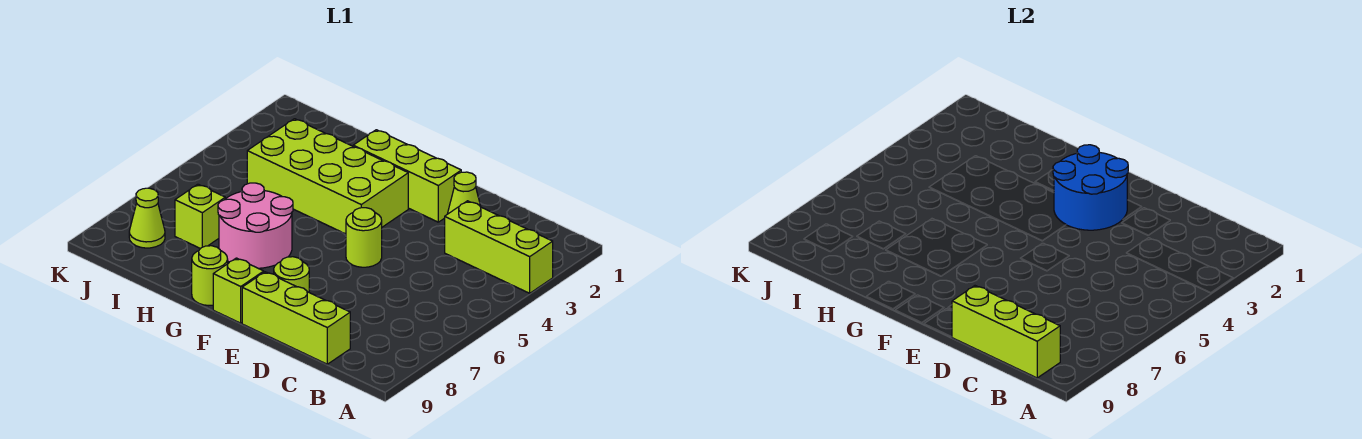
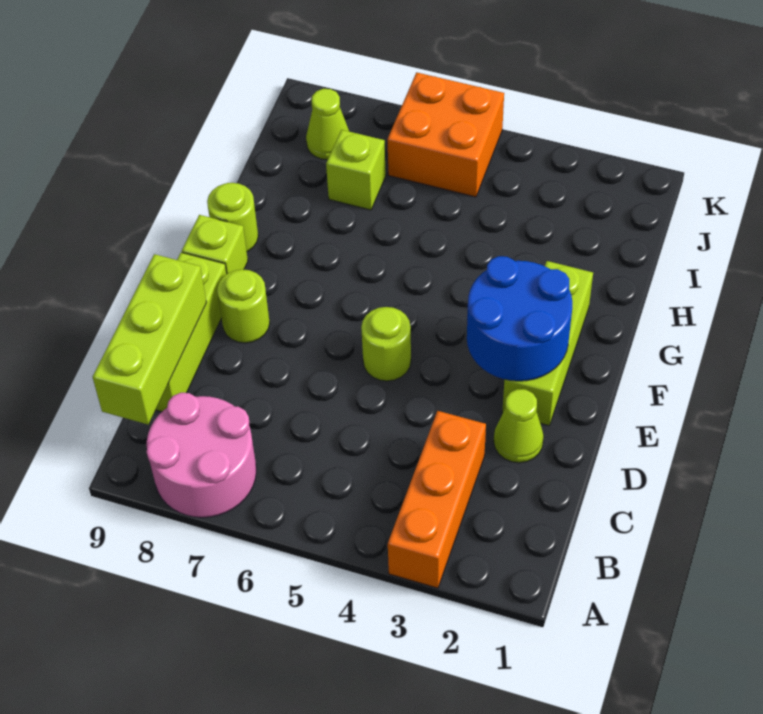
lime 1x3 brick [445,201,553,293] -> orange 1x3 brick [388,411,486,588]
lime 2x4 brick [247,119,408,234] -> none
pink 2x2 round brick [218,183,293,268] -> pink 2x2 round brick moved to [147,393,256,518]
none -> orange 2x2 brick [387,72,504,197]

